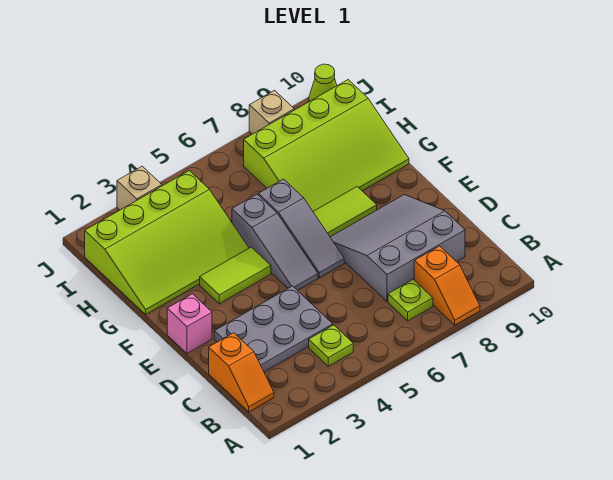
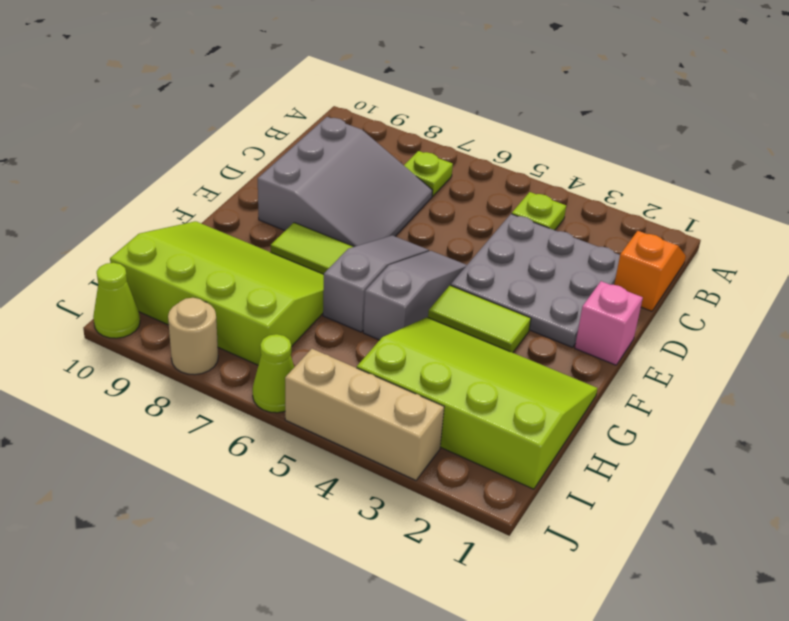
orange 1x2 slope [414,246,480,325] -> none
grey 2x3 plate [214,286,333,372] -> grey 3x3 plate [451,214,620,347]
grey 3x3 slope [330,195,465,301] -> grey 3x3 slope turned to [258,117,432,247]
tan 1x1 brick [117,166,162,210] -> tan 1x3 brick [285,349,444,480]
none -> lime 1x1 cone [252,334,294,413]
tan 1x1 brick [249,90,294,134] -> tan 1x1 round brick [168,298,218,375]

